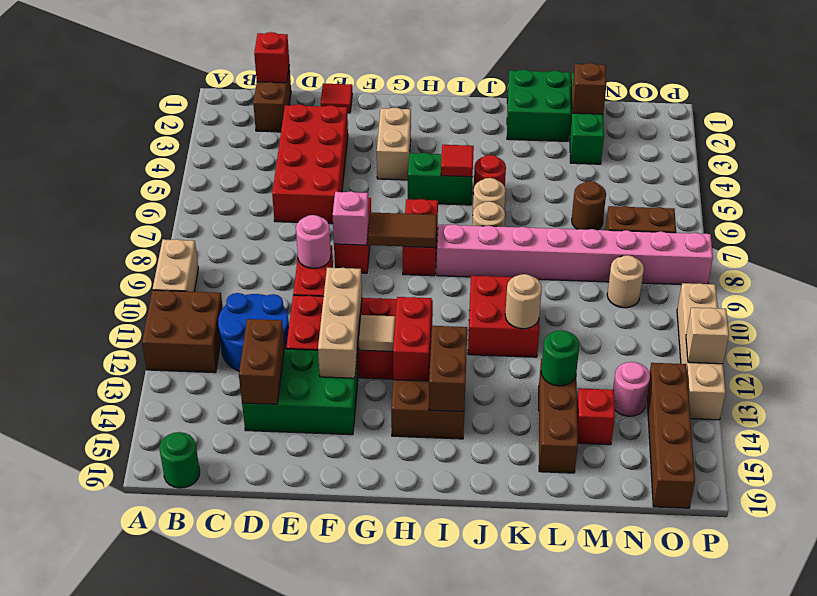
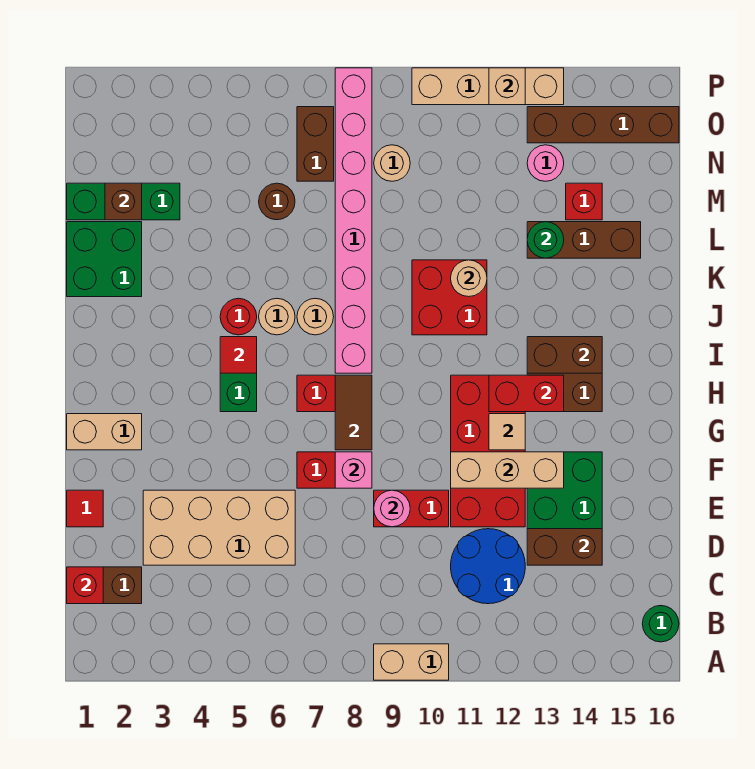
brown 2x2 brick [142,290,223,373] -> none
red 2x4 brick [272,104,348,224] -> tan 2x4 brick [143,490,295,565]
tan 1x2 brick [377,107,411,180] -> tan 1x2 brick moved to [67,414,142,450]

